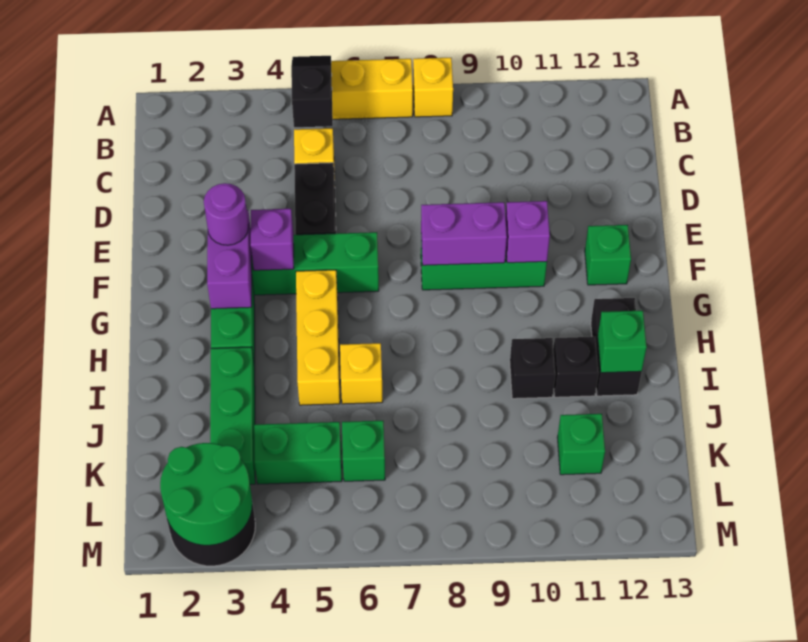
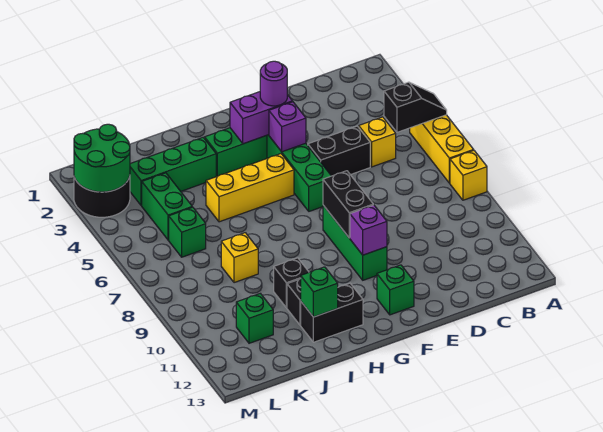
purple 1x2 brick [421,202,507,265] -> black 1x2 brick [323,171,373,238]
yellow 1x1 brick [340,343,383,404] -> yellow 1x1 brick moved to [221,233,258,283]

